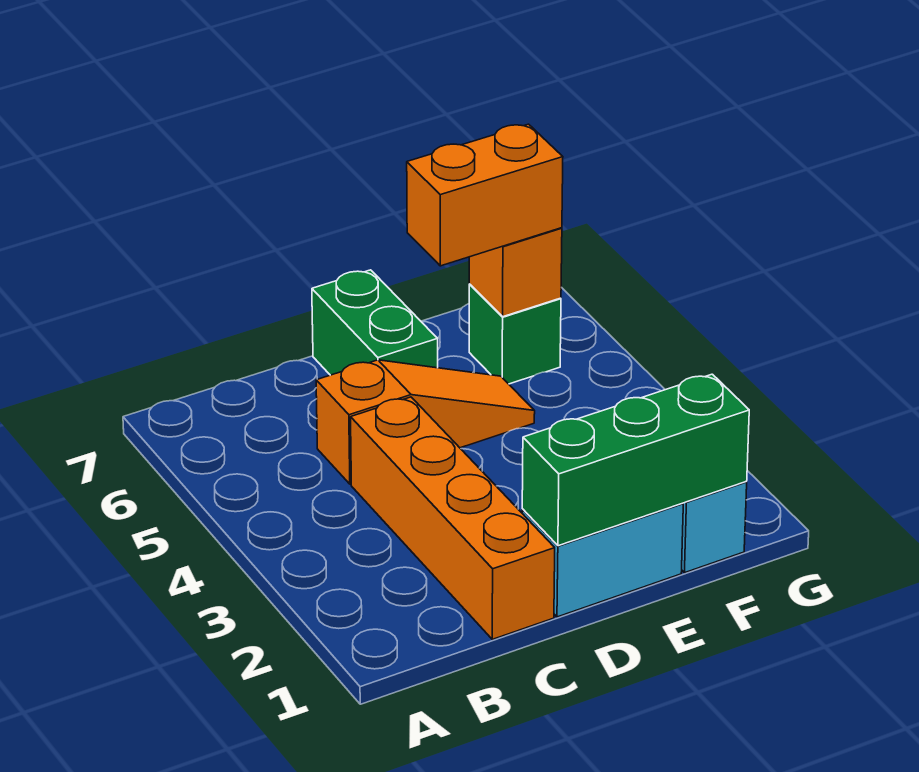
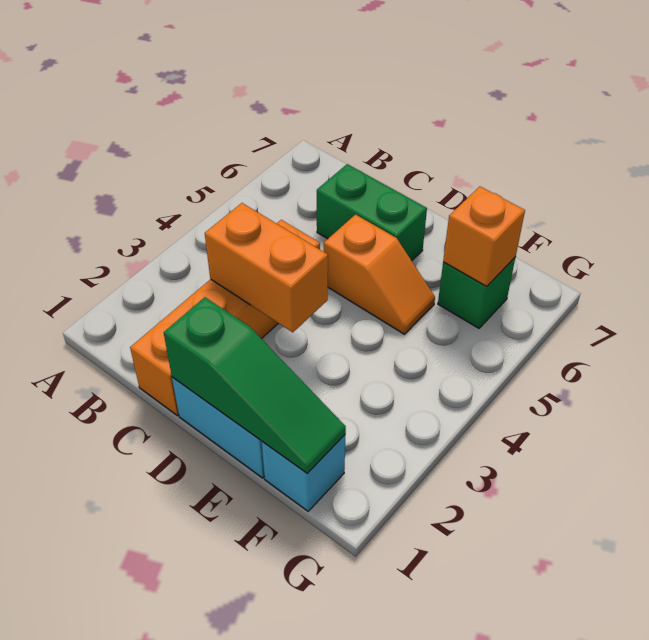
orange 1x3 slope [316,360,535,484] -> orange 1x2 slope [324,215,435,334]
green 1x3 brick [522,374,749,546] -> green 1x3 slope [164,297,346,474]
green 1x2 brick [312,270,438,375] -> green 1x2 brick turned to [317,164,427,261]
orange 1x2 brick [407,124,563,266] -> orange 1x2 brick moved to [205,203,328,332]

